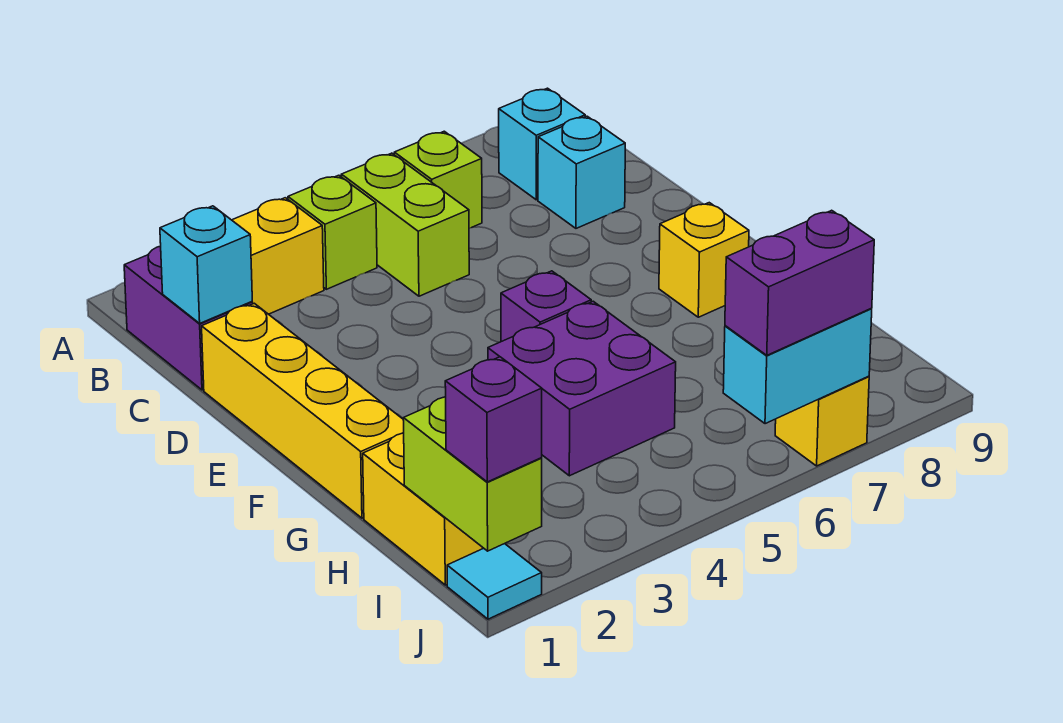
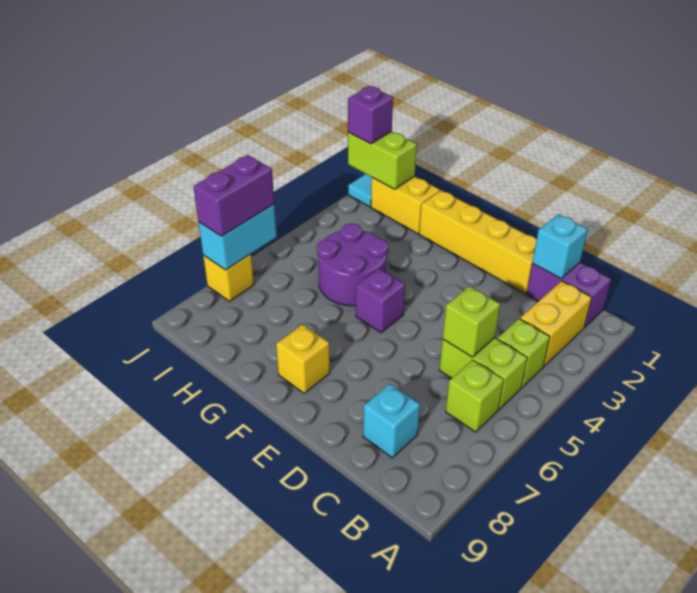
cyan 1x1 brick [499,88,585,200] -> none
none -> lime 1x1 brick [443,286,500,357]
purple 2x2 brick [488,301,676,476] -> purple 2x2 round brick [317,224,388,306]

